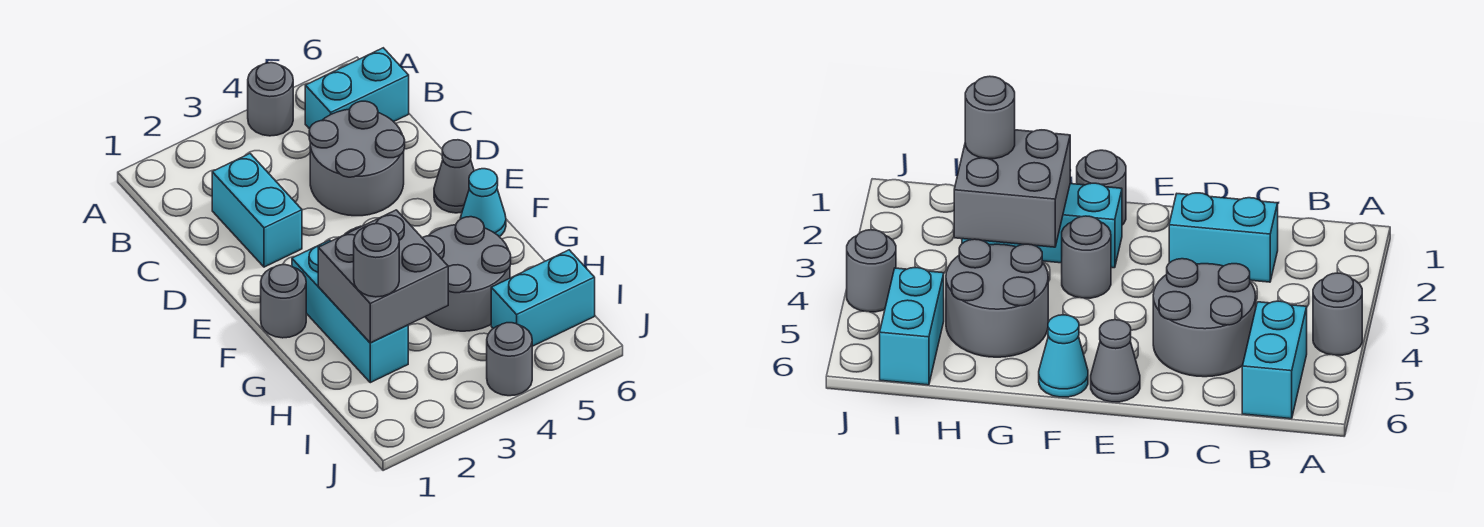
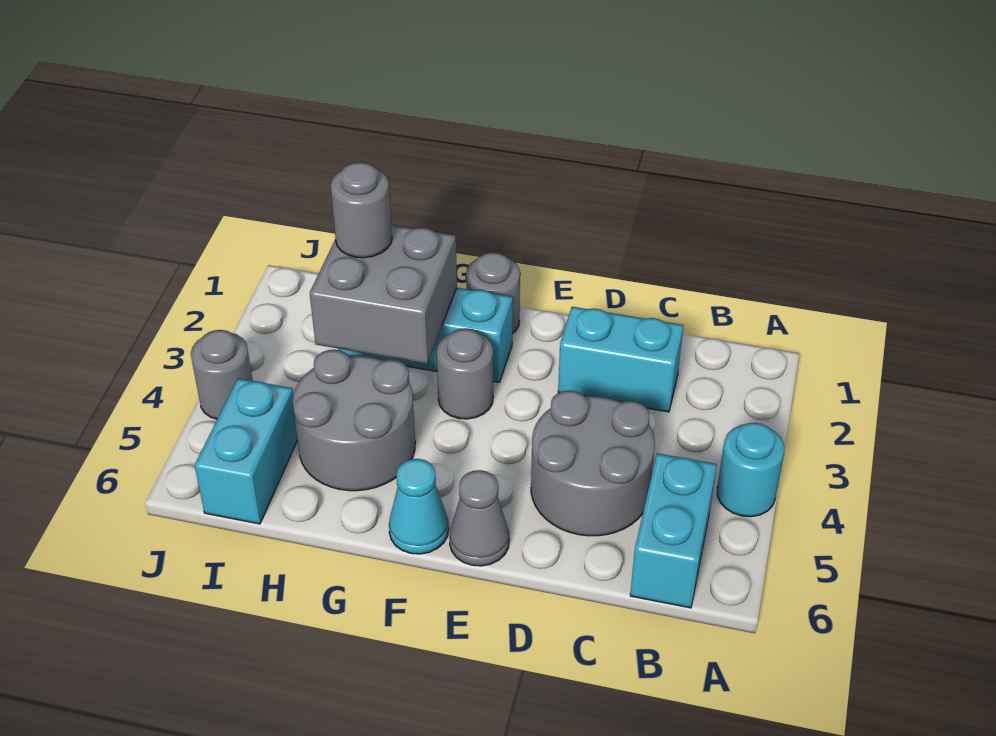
grey 1x1 round brick [248,63,293,136] -> cyan 1x1 round brick [717,423,784,517]

